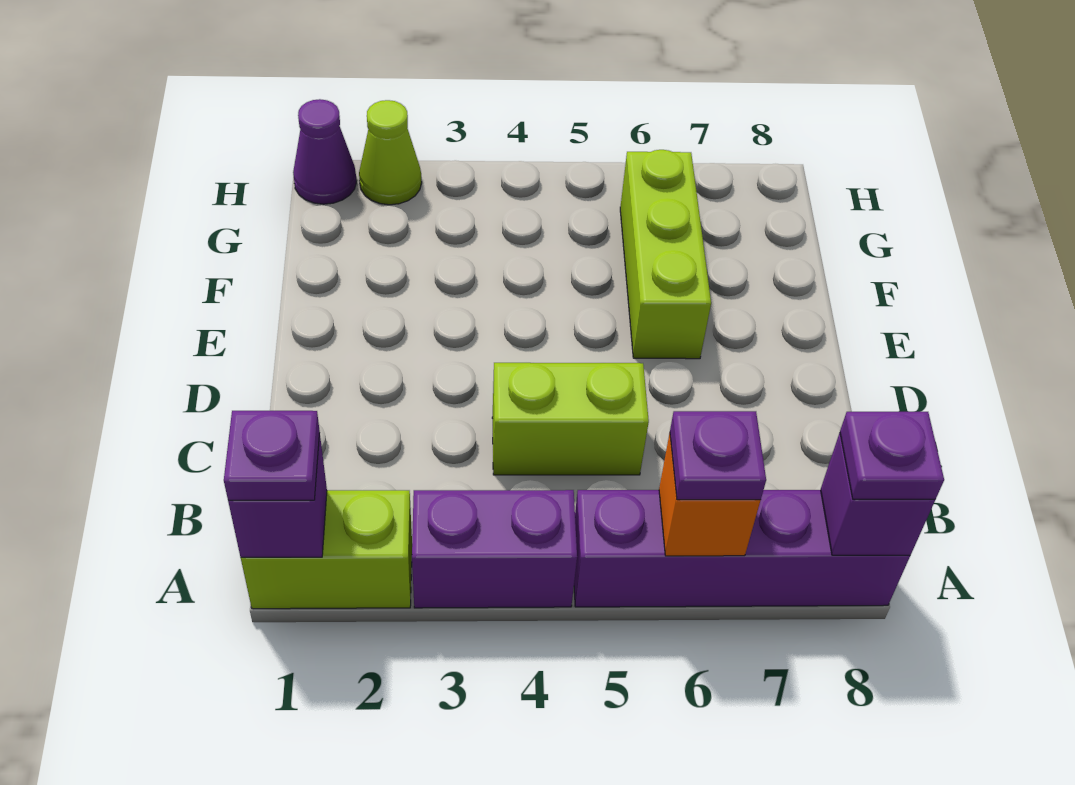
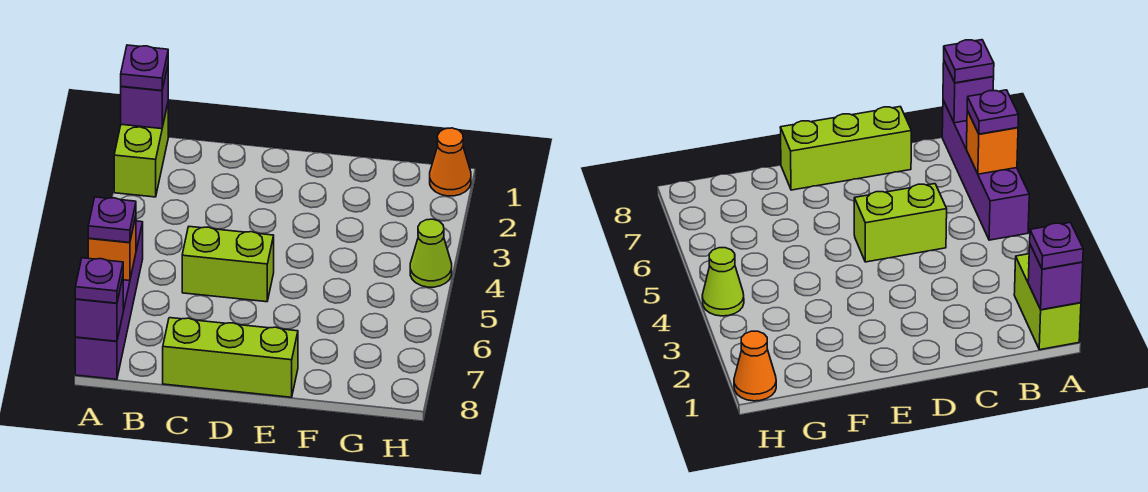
purple 1x2 brick [412,490,577,608] -> none
lime 1x2 brick [492,363,649,475] -> lime 1x2 brick turned to [182,227,274,302]
lime 1x3 brick [620,150,711,359] -> lime 1x3 brick moved to [163,318,298,397]
purple 1x1 cone [293,99,356,204] -> orange 1x1 cone [430,128,471,196]
lime 1x1 cone [359,100,422,205] -> lime 1x1 cone moved to [410,219,452,287]

